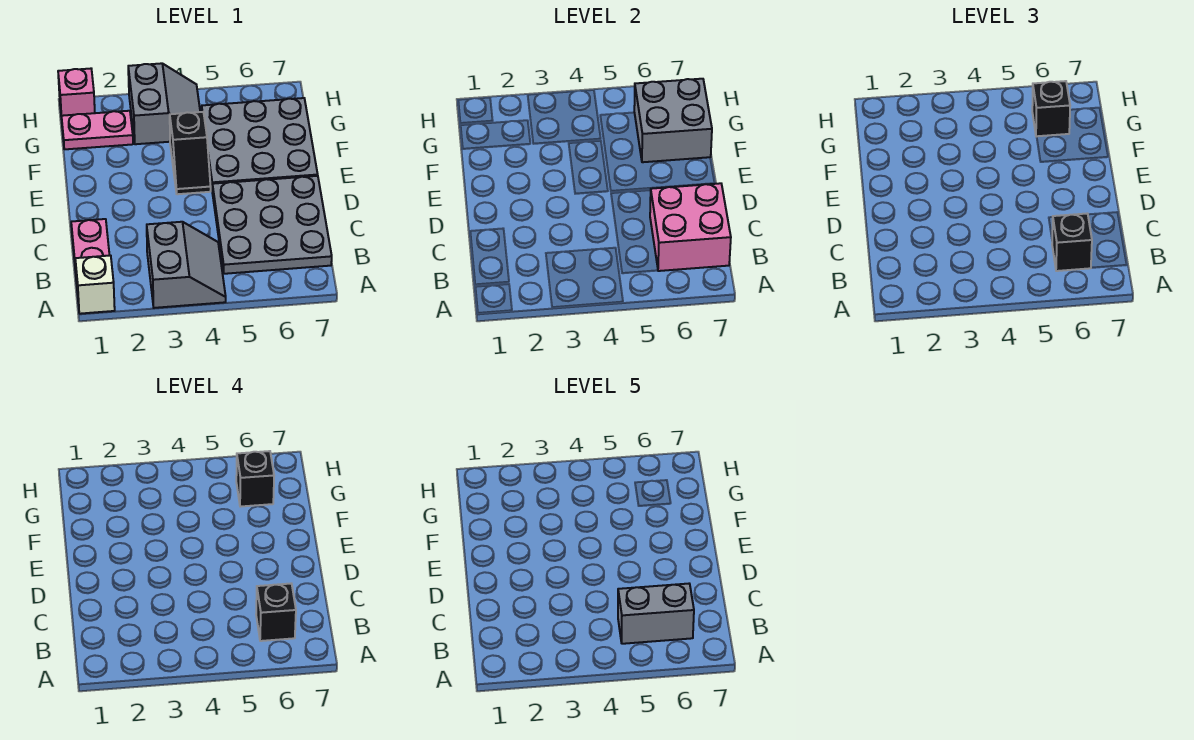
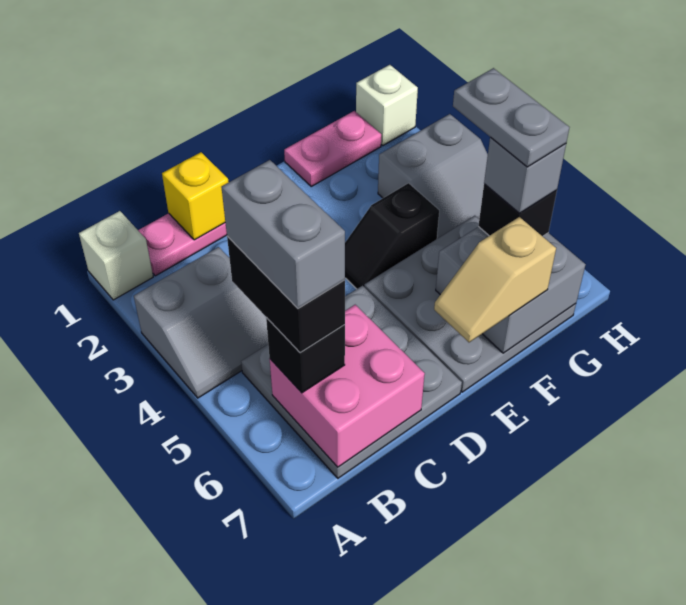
black 1x1 brick [256,584,296,641] -> black 1x2 brick [227,236,345,353]
none -> yellow 1x1 brick [162,152,229,240]
none -> tan 1x2 slope [434,217,556,342]
pink 1x2 plate [61,111,133,149] -> pink 1x2 plate turned to [284,111,381,186]
none -> grey 1x2 plate [453,68,569,167]
black 1x1 brick [236,451,274,507] -> grey 1x1 brick [484,137,566,213]
pink 1x1 brick [58,69,95,119] -> white 1x1 brick [356,65,418,145]

